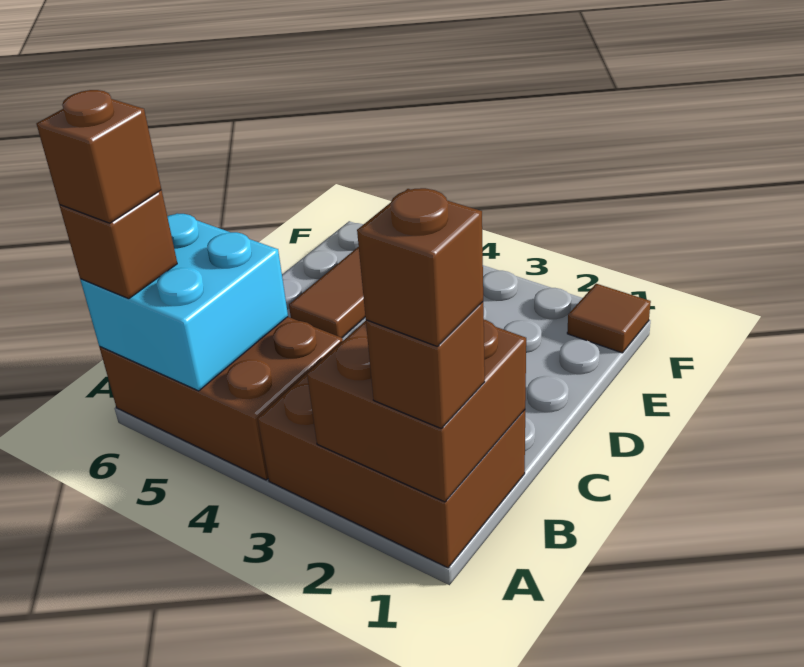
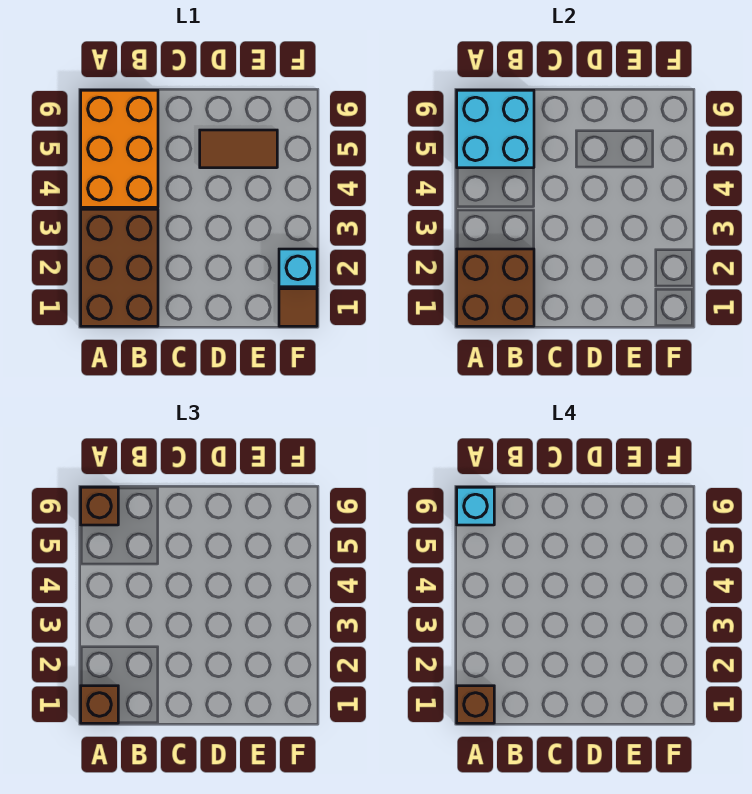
brown 2x3 brick [99,317,343,480] -> orange 2x3 brick [81,90,158,207]
brown 1x1 brick [37,90,161,223] -> cyan 1x1 brick [457,487,494,525]
none -> cyan 1x1 brick [279,249,317,287]

